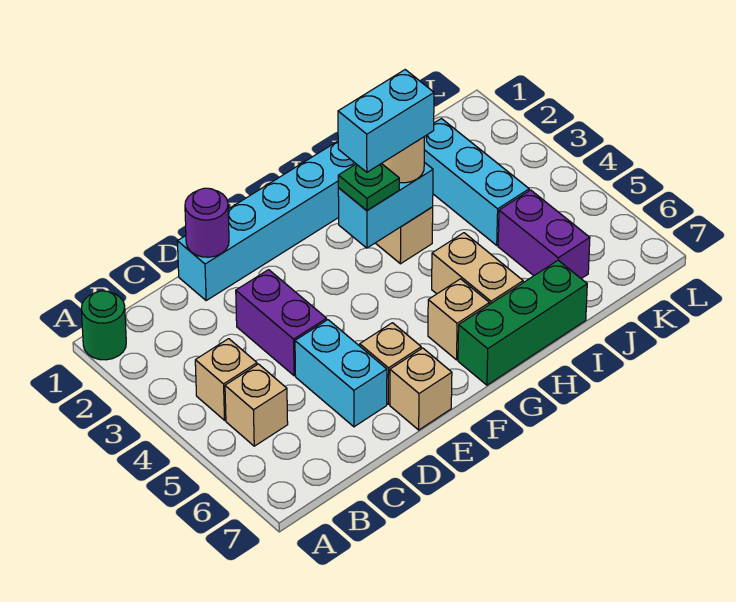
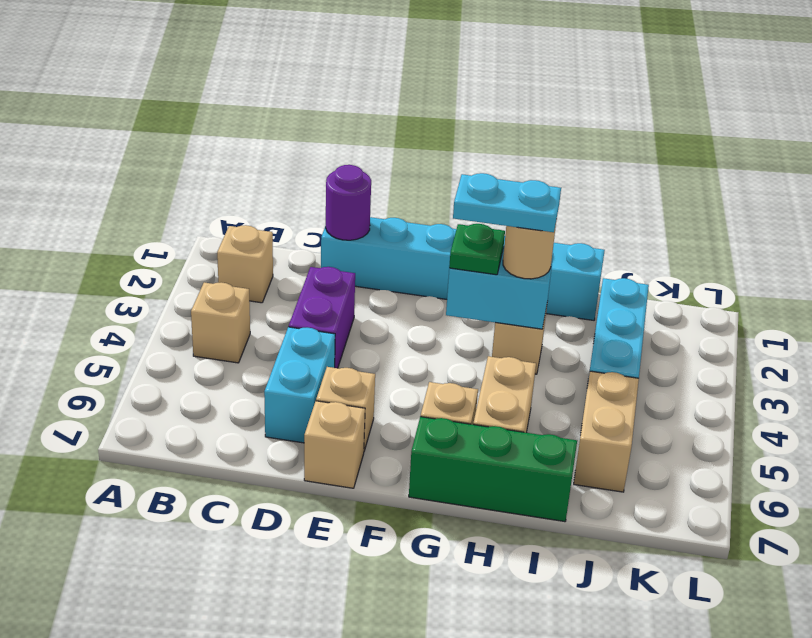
green 1x1 round brick [81,291,126,360] -> none
tan 1x1 brick [225,364,288,446] -> tan 1x1 brick moved to [217,225,273,303]
cyan 1x2 brick [338,70,434,172] -> cyan 1x2 plate [453,173,561,232]
purple 1x2 brick [498,190,590,279] -> tan 1x2 brick [574,371,639,492]

